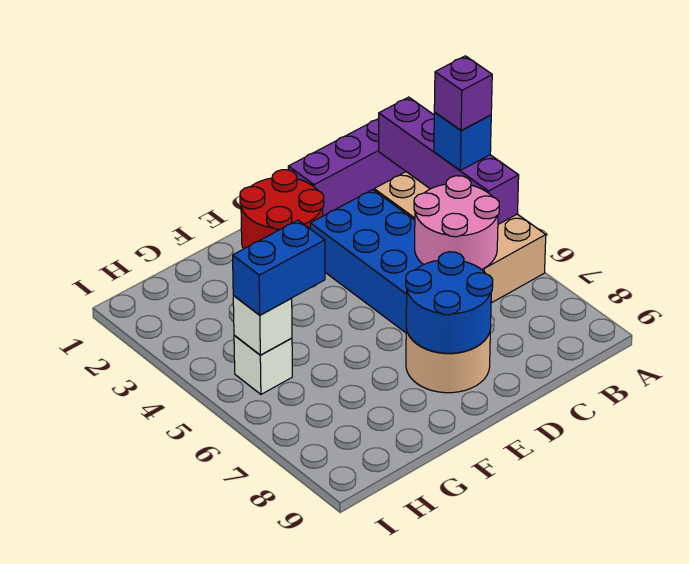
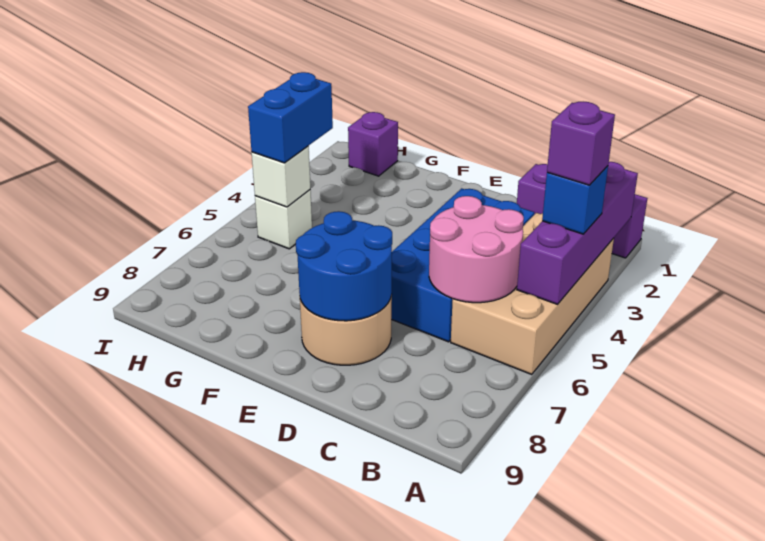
red 2x2 round brick [240,170,324,249] -> none
blue 1x2 brick [233,220,325,315] -> blue 1x2 brick turned to [248,72,333,163]
none -> purple 1x1 brick [348,112,398,176]

